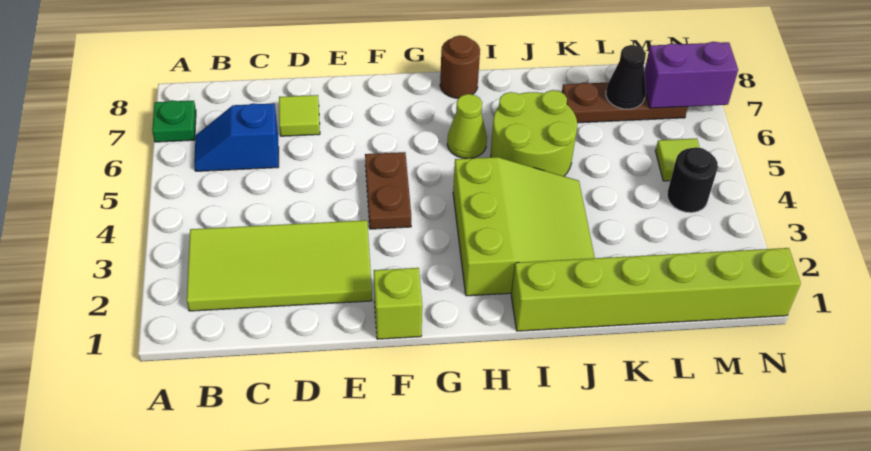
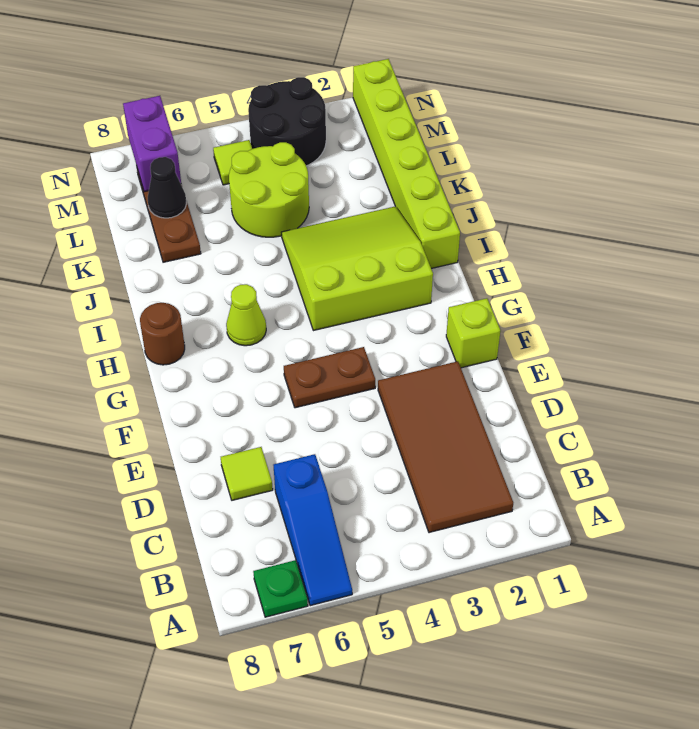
lime 2x4 tile [187,220,372,311] -> brown 2x4 tile [378,361,513,533]
blue 1x2 slope [194,103,279,171] -> blue 1x3 slope [274,454,352,606]
lime 2x2 round brick [491,90,577,176] -> lime 2x2 round brick moved to [229,142,309,237]
black 1x1 round brick [667,147,718,213] -> black 2x2 round brick [248,77,326,166]

